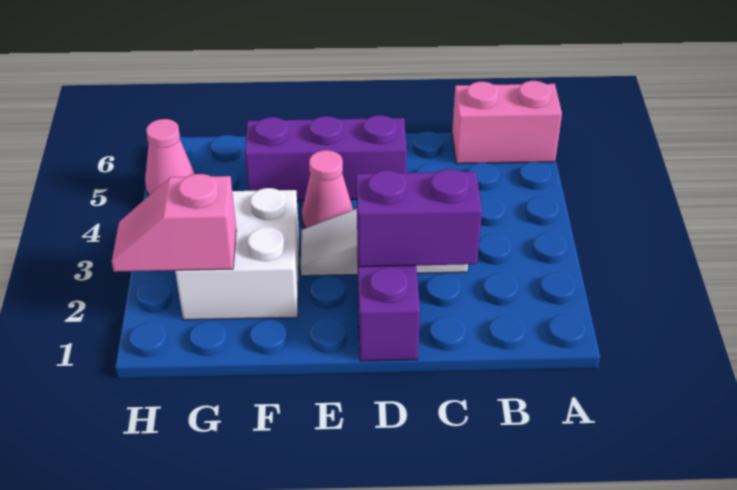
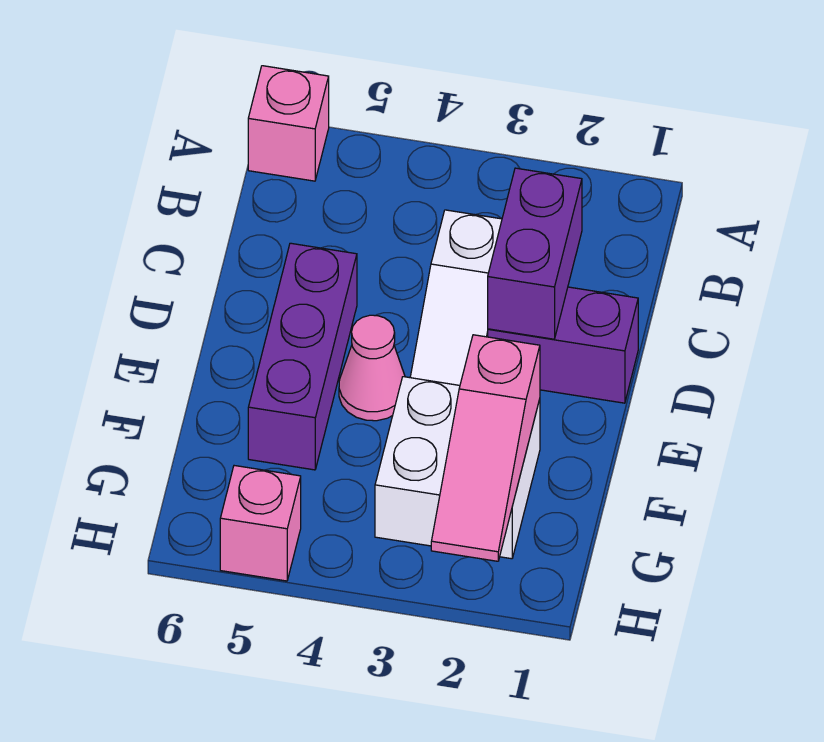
pink 1x2 brick [452,81,562,164] -> pink 1x1 brick [248,66,329,181]
pink 1x2 slope [112,174,236,272] -> pink 1x3 slope [431,335,540,561]
pink 1x1 cone [145,119,195,195] -> pink 1x1 brick [220,466,301,581]

